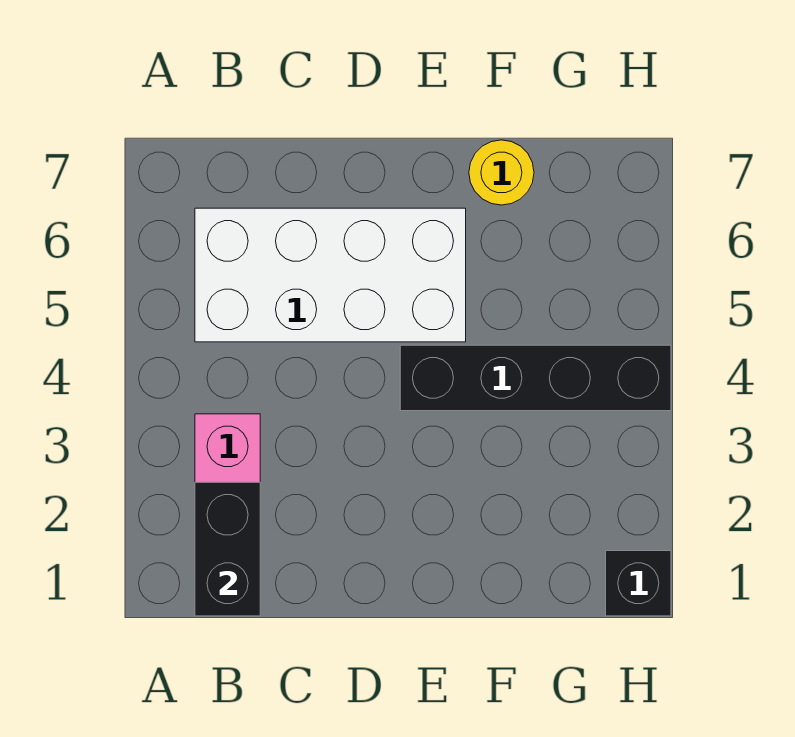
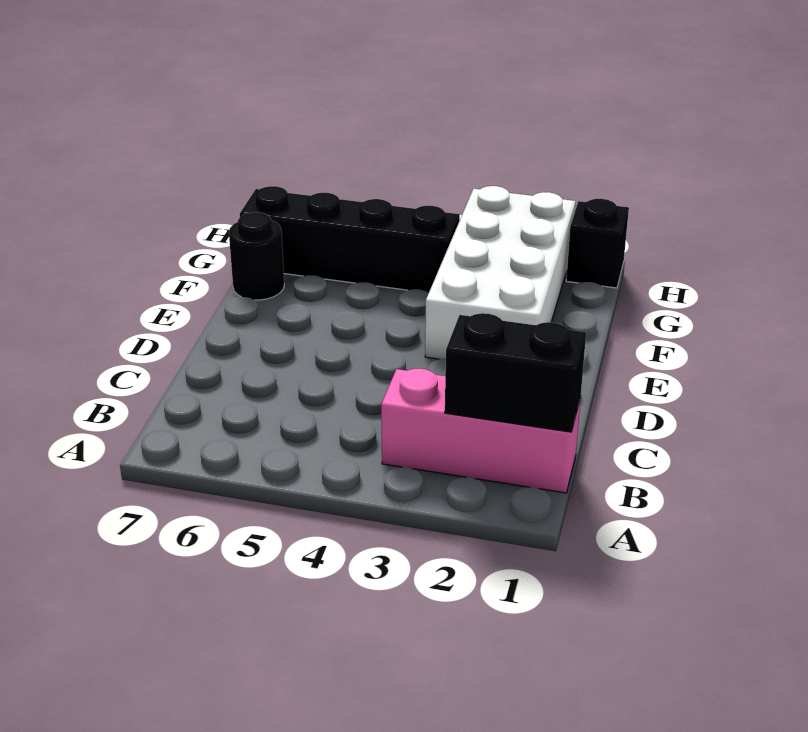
white 2x4 brick [195,208,466,342] -> white 2x4 brick moved to [425,186,576,359]
black 1x4 brick [400,345,671,411] -> black 1x4 brick turned to [240,186,460,293]
yellow 1x1 round brick [469,140,534,205] -> black 1x1 round brick [229,212,284,300]

